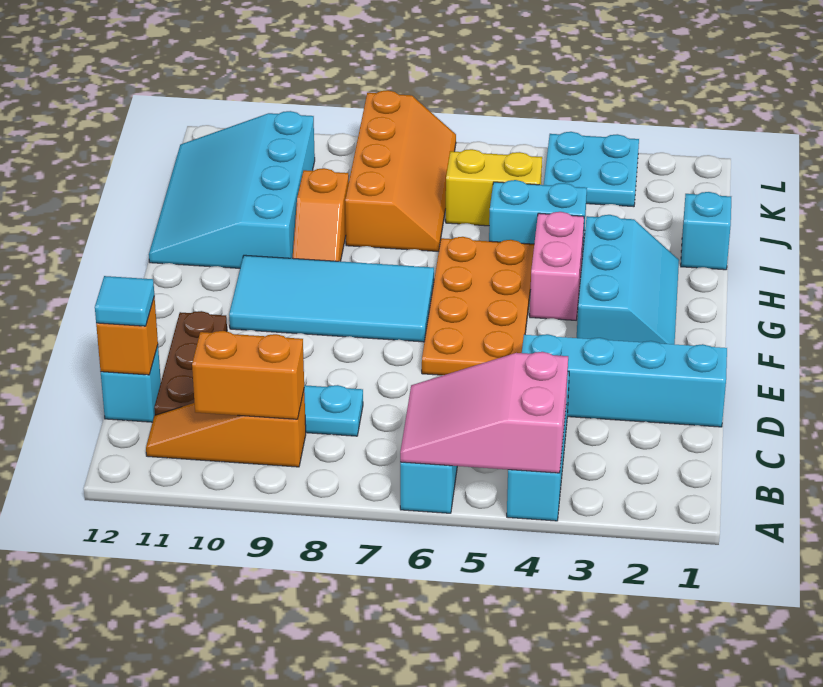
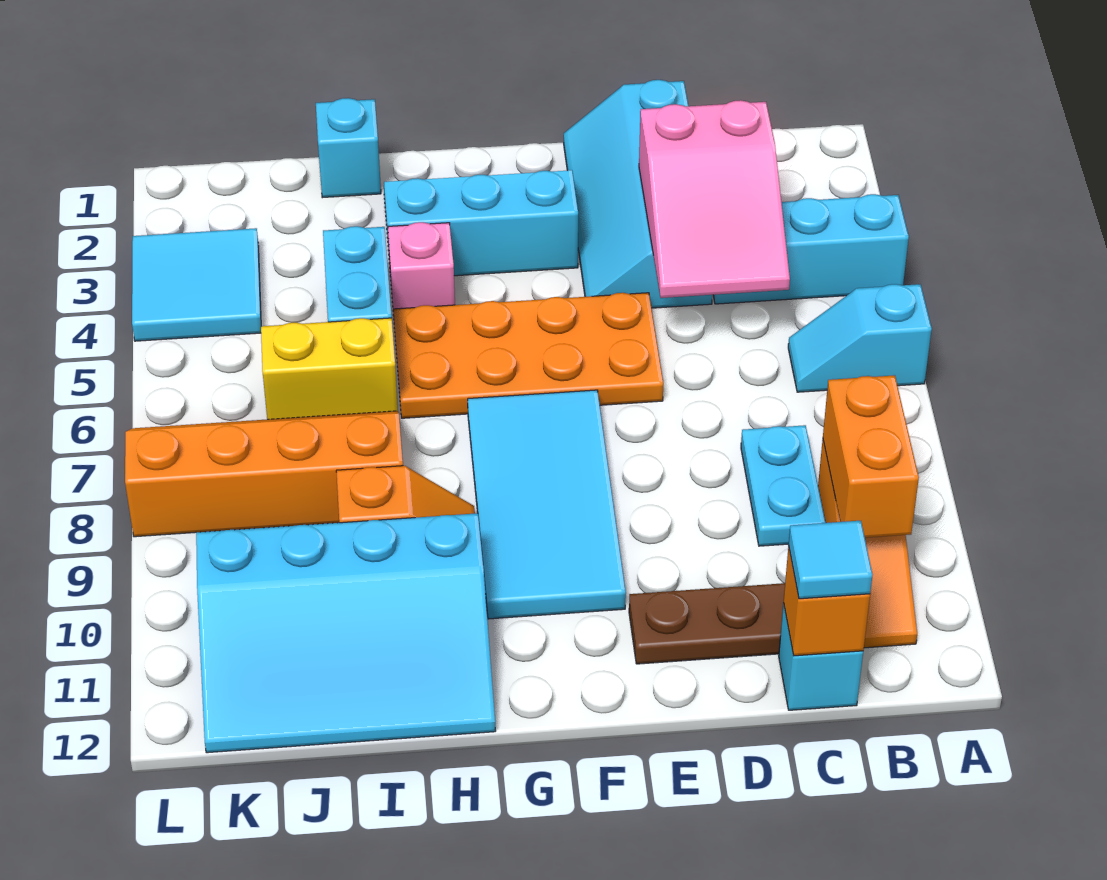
pink 2x3 slope [400,352,568,473] -> pink 2x3 slope moved to [639,100,790,298]
pink 1x2 brick [530,212,584,320] -> pink 1x1 brick [388,222,455,315]
yellow 1x2 brick [446,149,542,226] -> yellow 1x2 brick turned to [261,318,398,419]
cyan 2x2 plate [544,132,639,207] -> cyan 2x2 tile [132,228,261,341]

